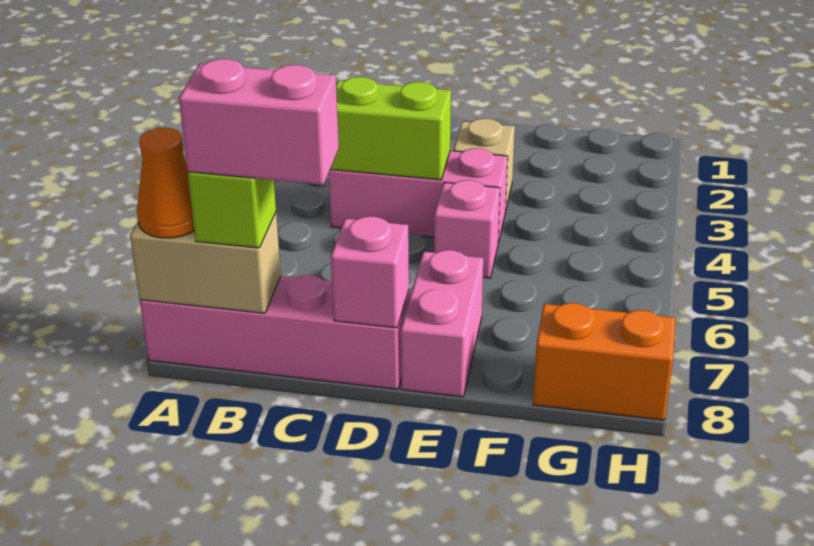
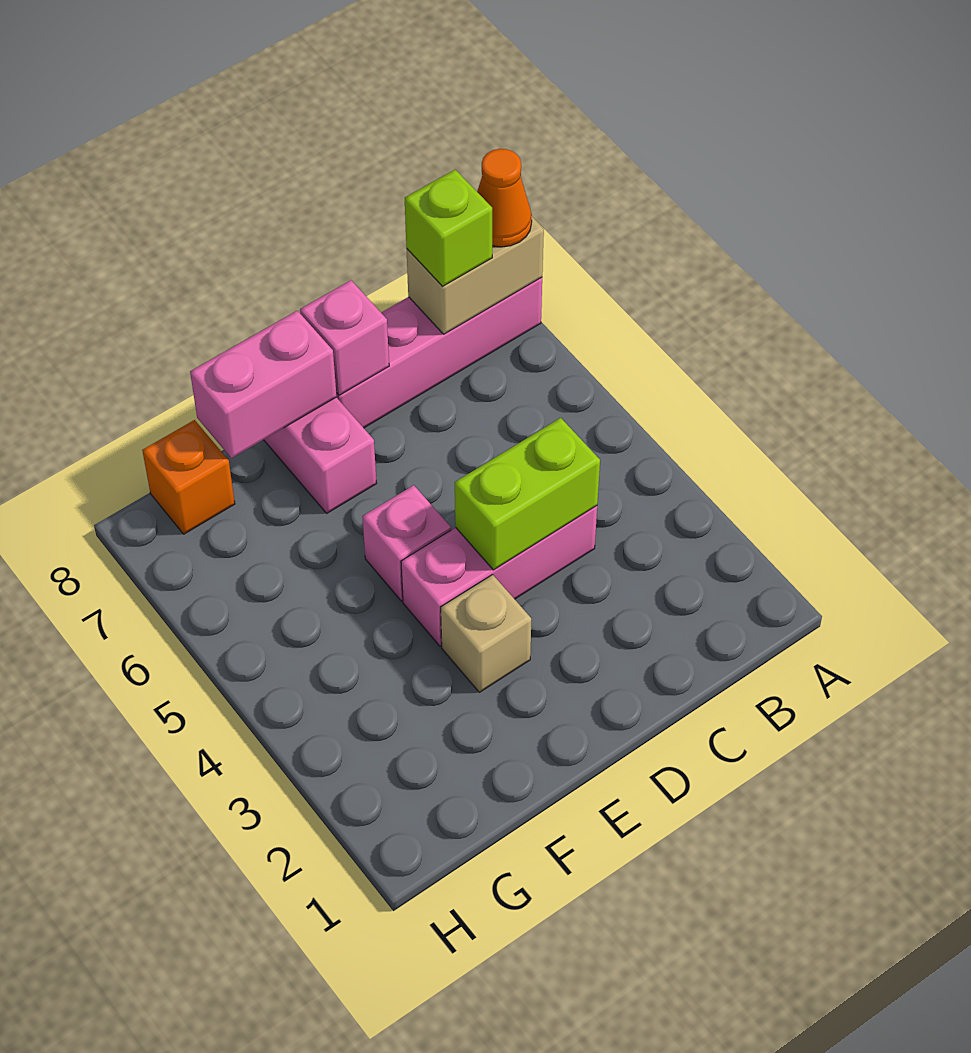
pink 1x2 brick [179,59,339,185] -> pink 1x2 brick moved to [190,311,337,458]
orange 1x2 brick [533,303,675,420] -> orange 1x1 brick [142,420,235,534]

